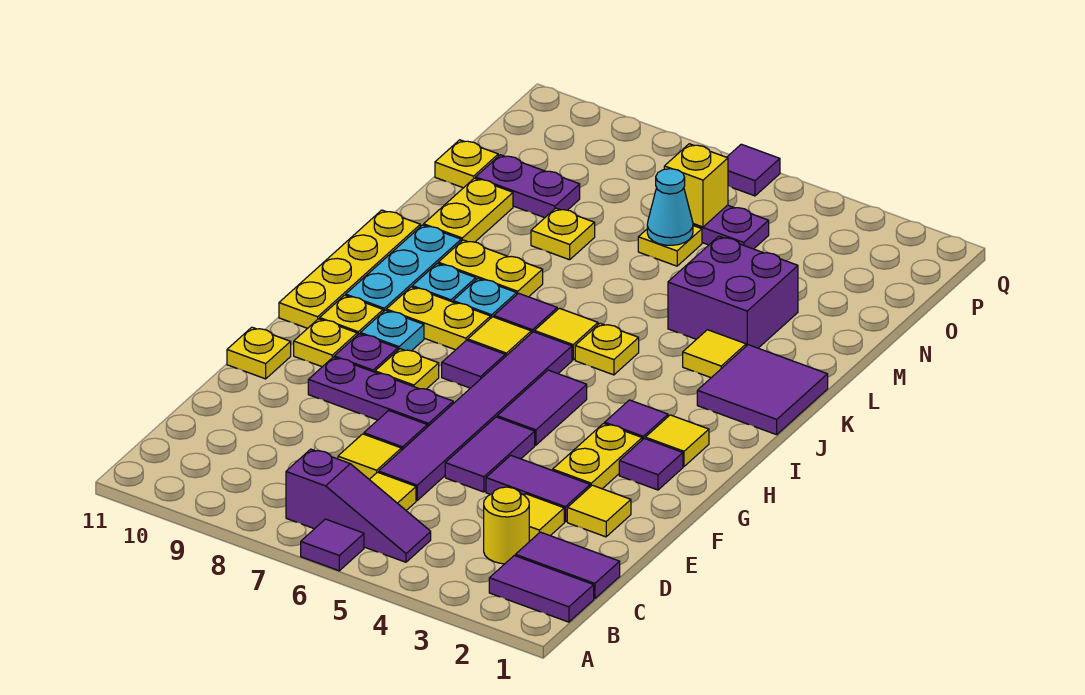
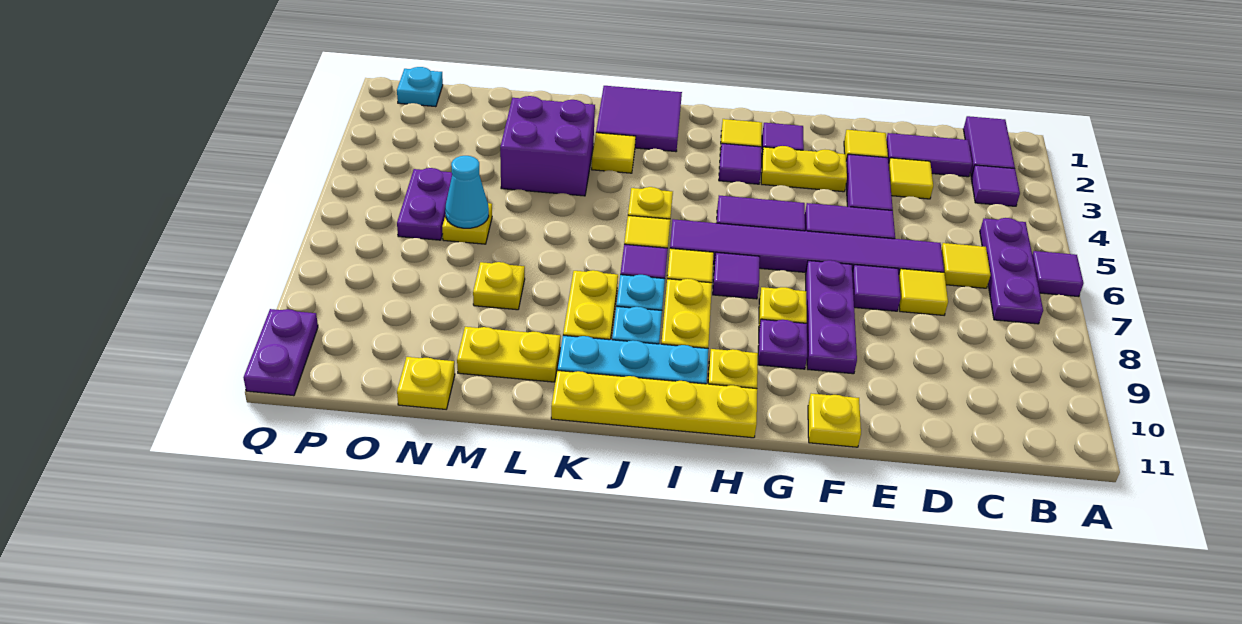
purple 1x3 slope [286,449,431,562] -> purple 1x3 plate [980,218,1043,324]
purple 1x2 tile [515,532,620,599] -> purple 1x2 tile turned to [886,133,972,177]
yellow 1x1 round brick [484,487,529,564] -> none
yellow 1x1 plate [294,319,357,367] -> none
cyan 1x1 plate [360,310,424,351] -> cyan 1x1 plate moved to [397,67,443,107]
purple 1x2 plate [476,155,580,218] -> purple 1x2 plate moved to [244,309,318,396]
yellow 1x1 brick [664,144,728,227] -> none
purple 1x1 tile [727,144,780,196] -> purple 1x1 tile moved to [971,165,1020,206]

